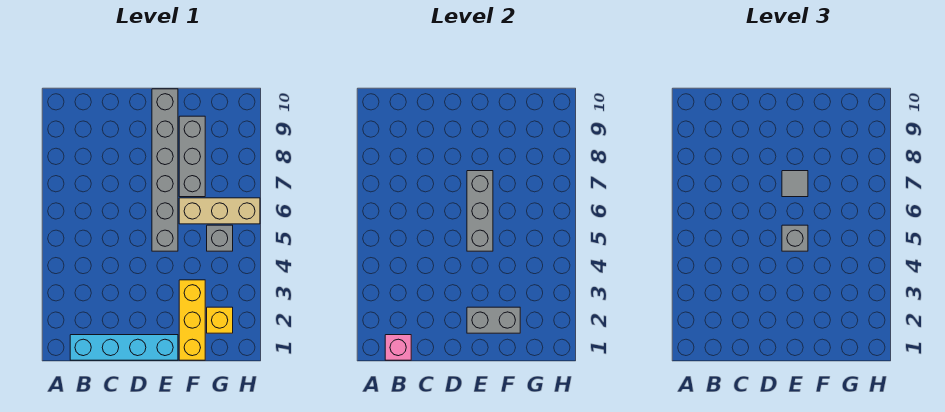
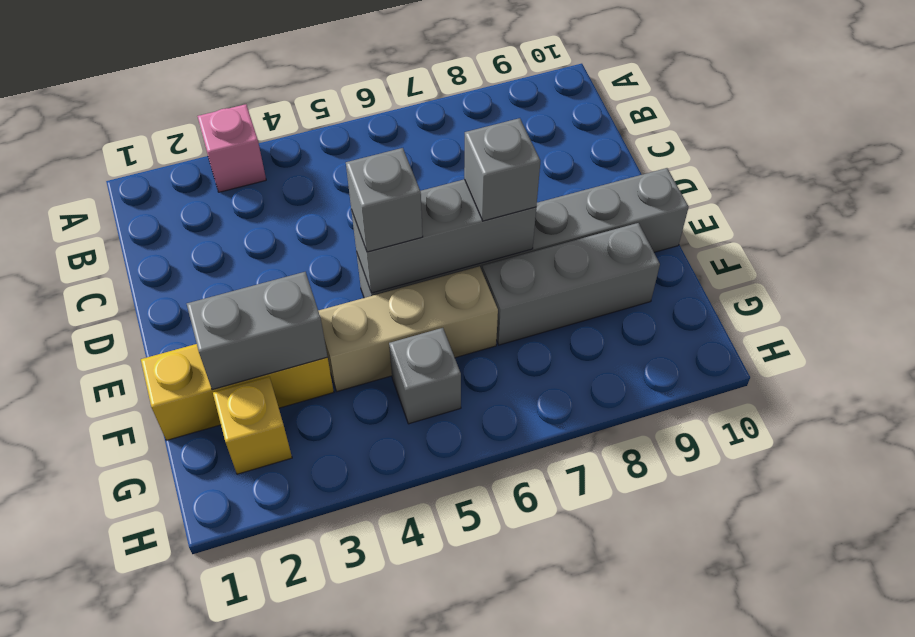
cyan 1x4 brick [70,335,178,360] -> none
pink 1x1 brick [385,335,411,360] -> pink 1x1 brick moved to [197,104,266,192]
grey 1x2 brick [467,307,520,333] -> grey 1x2 brick turned to [187,272,328,390]
grey 1x1 tile [782,171,808,197] -> grey 1x1 brick [464,118,540,221]
tan 1x3 brick [179,198,260,224] -> tan 1x3 brick turned to [318,266,498,391]

